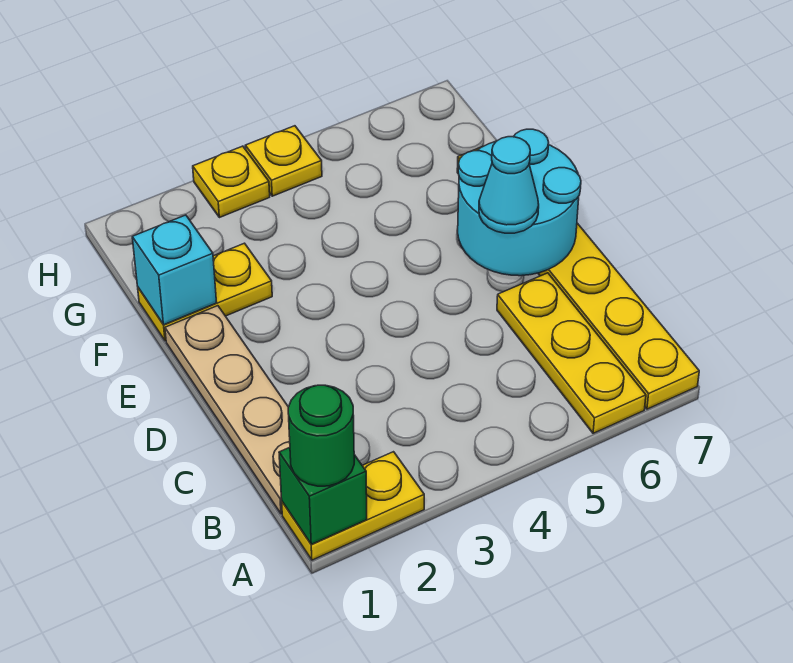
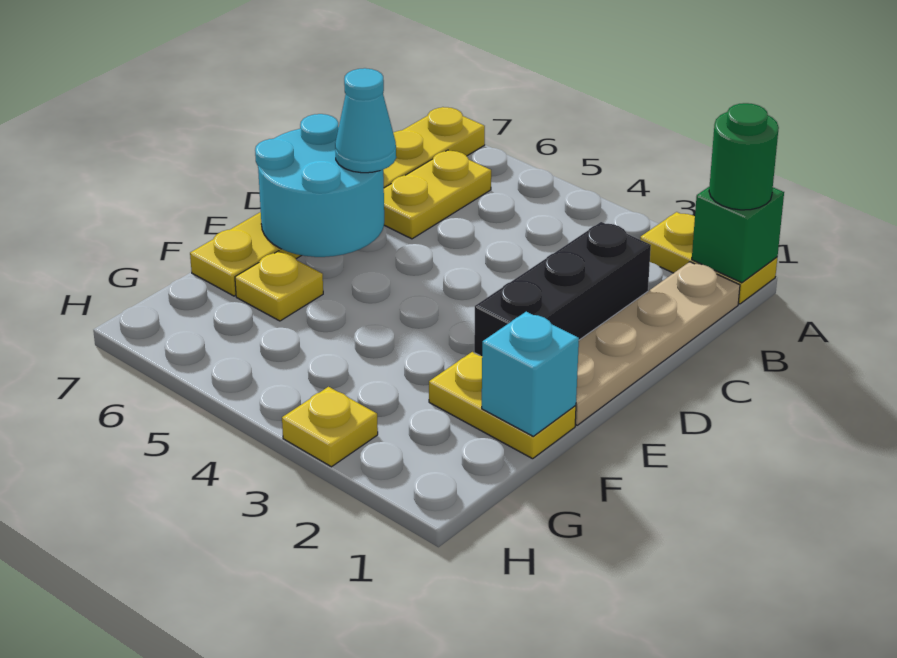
yellow 1x3 plate [497,273,646,433] -> yellow 1x2 plate [384,150,491,239]
none -> black 1x3 brick [474,222,651,356]
yellow 1x1 plate [245,126,322,196] -> yellow 1x1 plate moved to [235,251,323,321]

